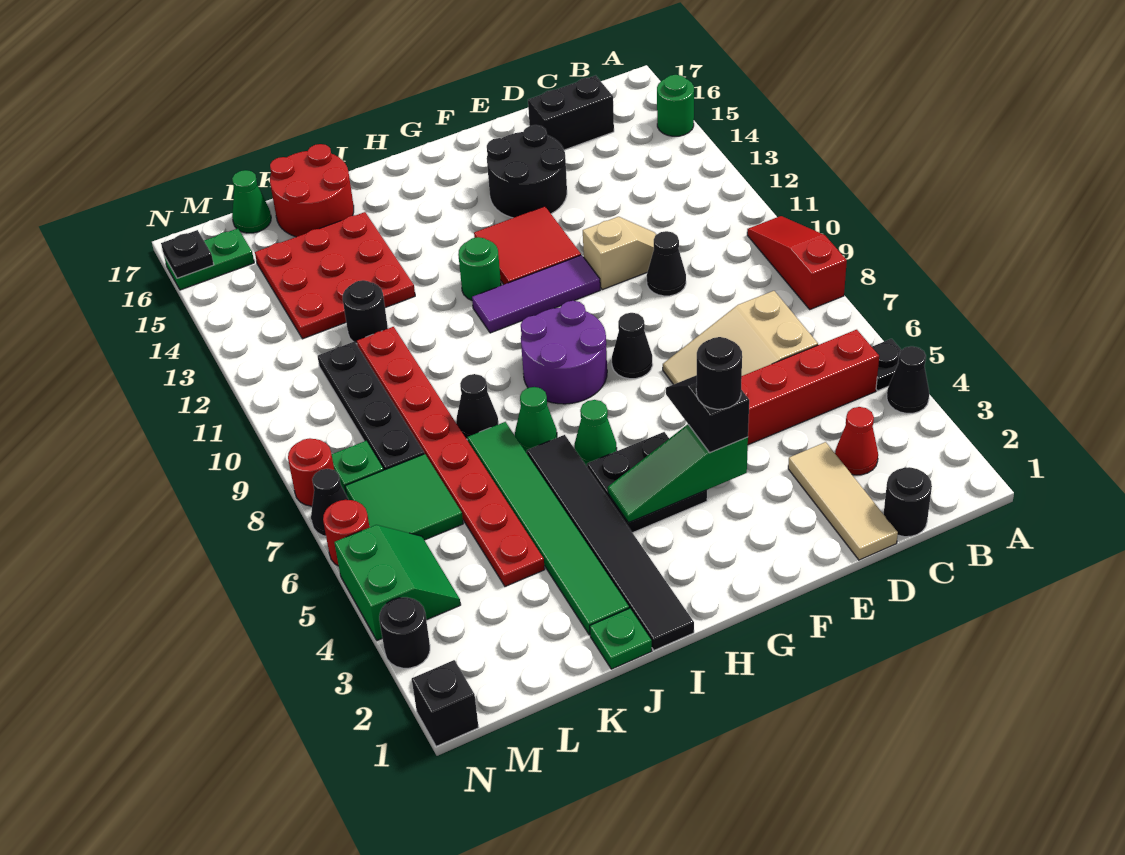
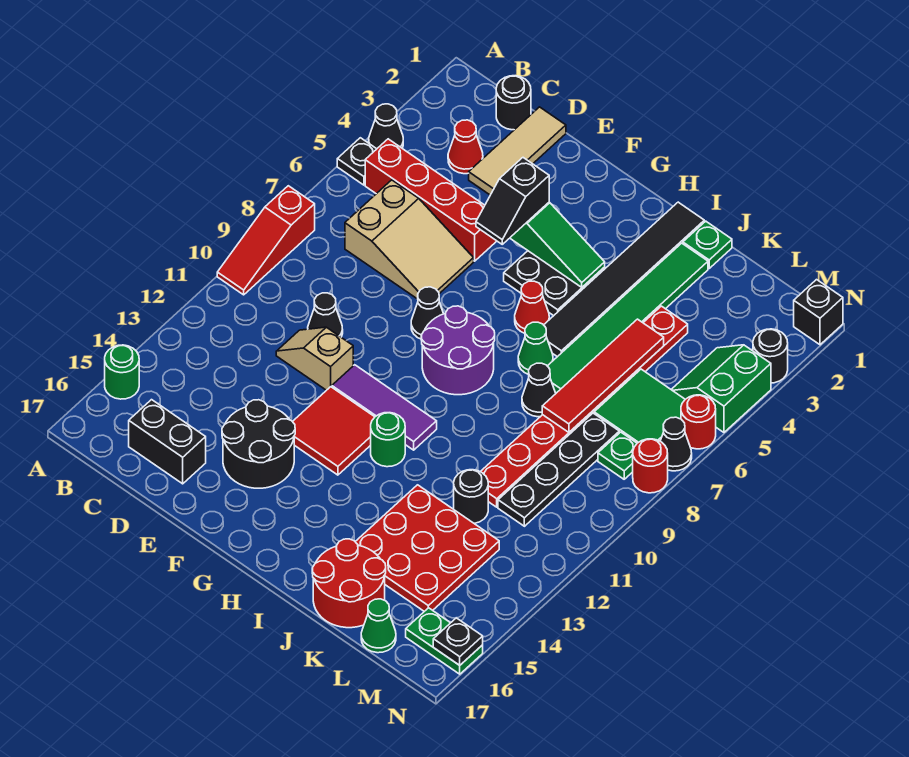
black 1x1 round brick [696,337,742,409] -> none
green 1x1 cone [575,400,617,466] -> red 1x1 cone [515,281,549,333]
none -> red 1x4 tile [542,319,664,432]

